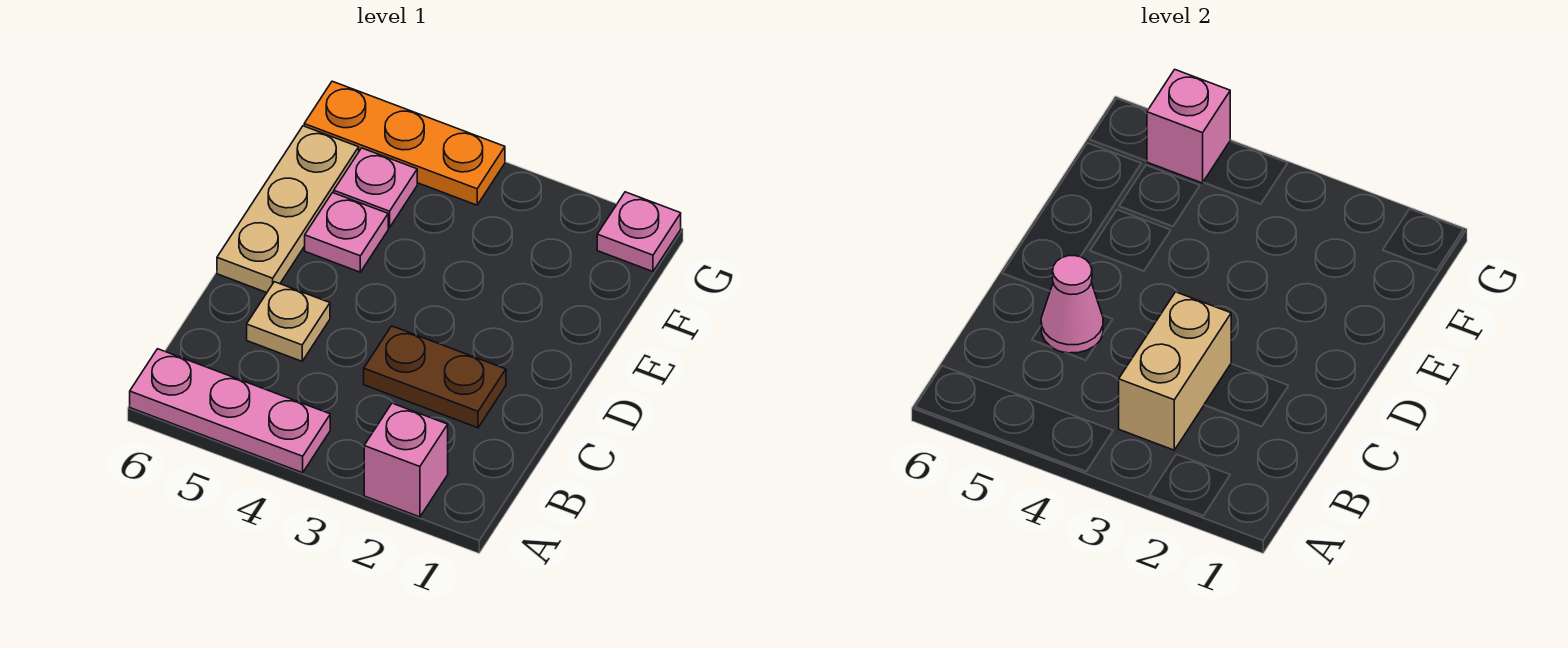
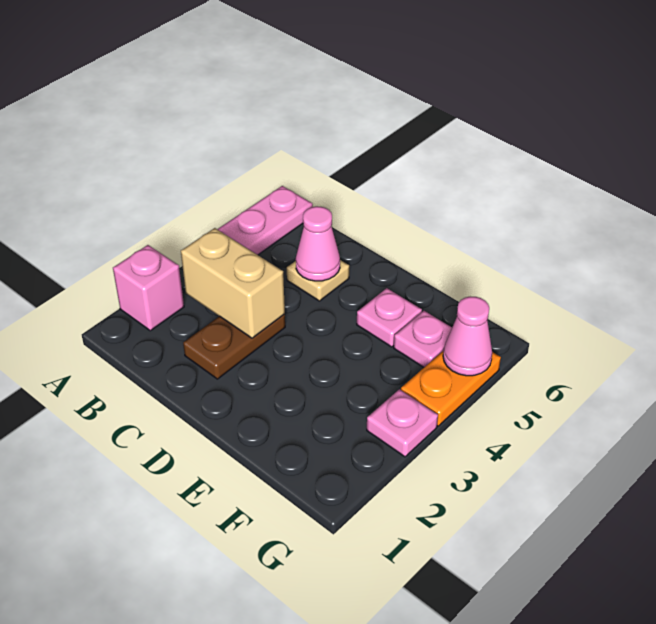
tan 1x3 plate [217,126,359,293] -> none
pink 1x1 plate [597,192,681,272] -> pink 1x1 plate moved to [367,389,438,457]
orange 1x3 plate [304,81,505,205] -> orange 1x2 plate [401,351,501,426]
pink 1x1 brick [1147,70,1230,183] -> pink 1x1 cone [443,296,492,376]

